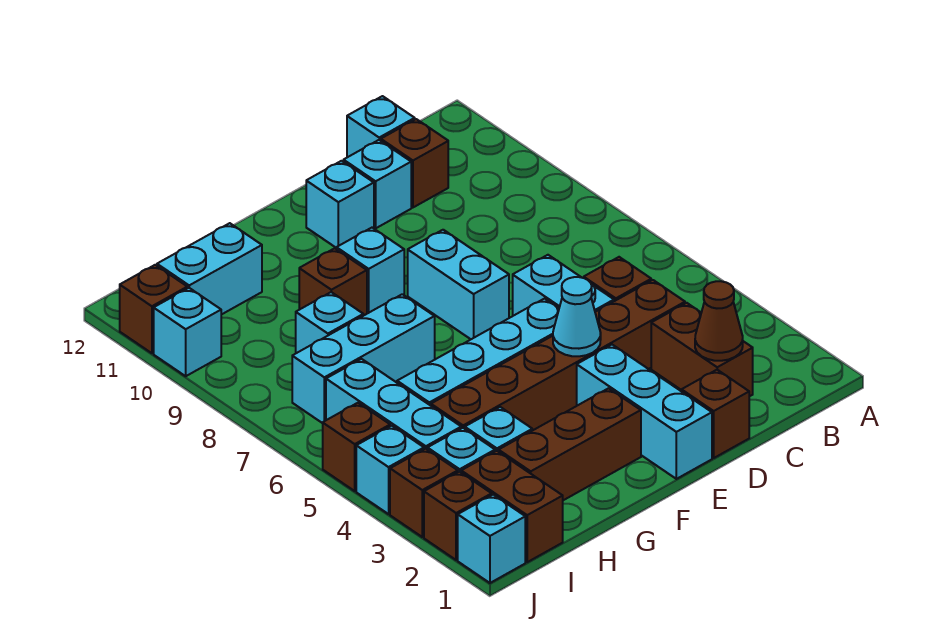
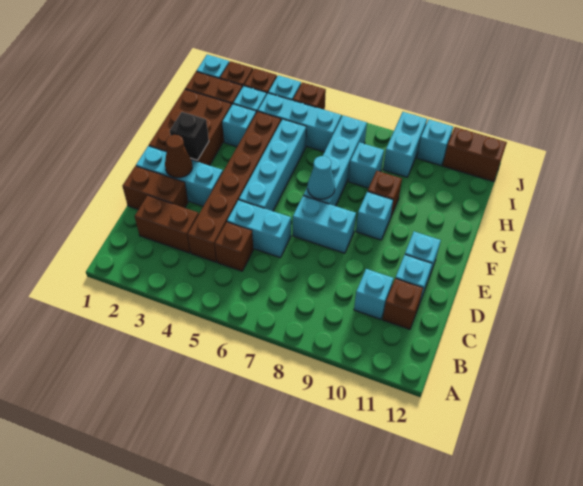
brown 1x1 cone [695,281,743,361] -> brown 1x1 cone moved to [165,135,192,178]
cyan 1x1 brick [347,96,415,157] -> cyan 1x1 brick moved to [354,269,394,319]
brown 1x1 brick [682,370,749,458] -> brown 1x2 brick [122,166,188,209]
cyan 1x1 cone [553,277,601,356] -> cyan 1x1 cone moved to [308,156,335,199]
brown 1x3 brick [499,388,641,500] -> brown 2x3 brick [149,89,232,166]
none -> black 1x1 brick [170,112,209,160]
cyan 1x3 brick [292,294,435,423] -> cyan 1x4 brick [303,115,367,206]
cyan 1x2 brick [157,223,262,315] -> cyan 1x2 brick moved to [383,112,427,177]
brown 1x1 brick [120,265,187,353] -> brown 1x2 brick [443,127,507,182]

